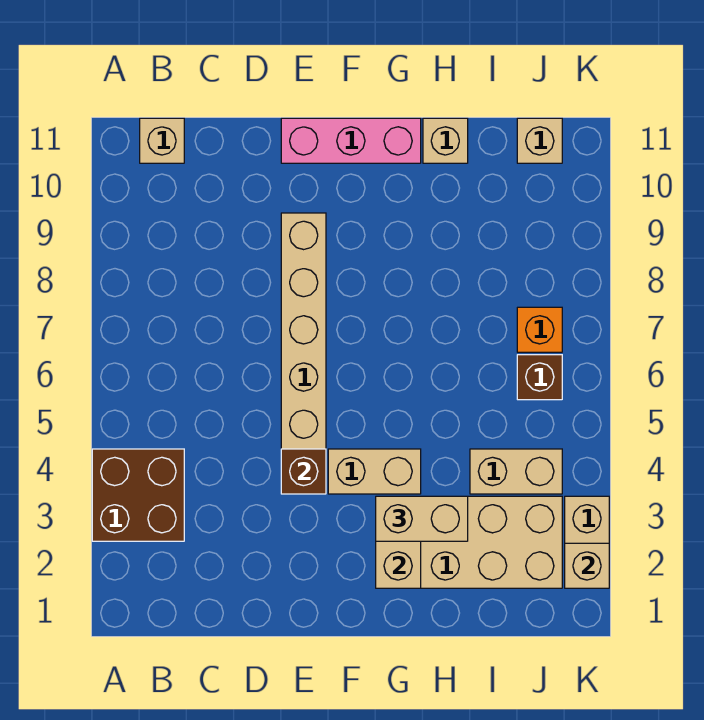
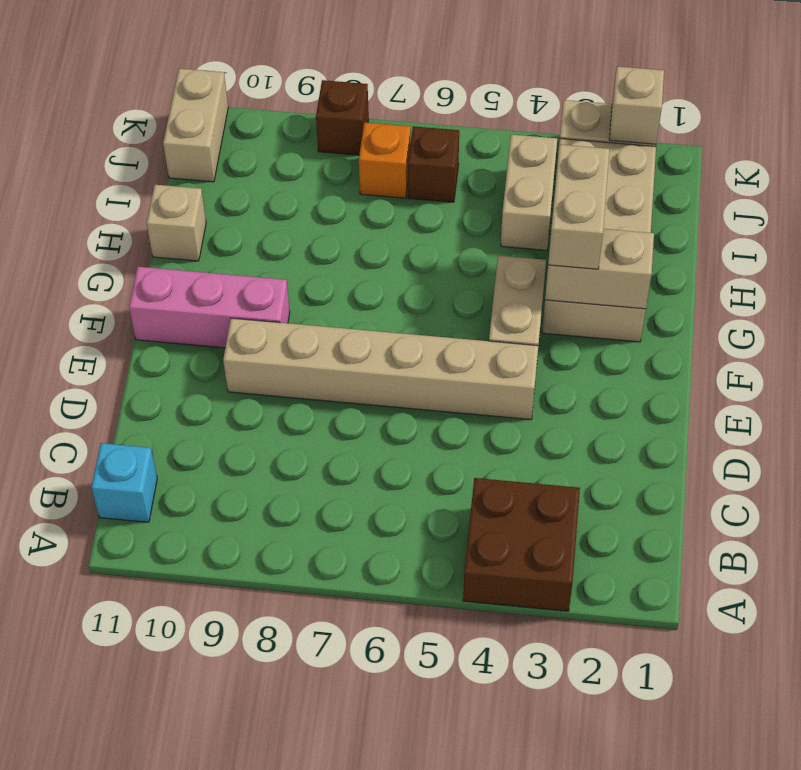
tan 1x1 brick [140,118,184,163] -> cyan 1x1 brick [91,443,157,522]
brown 1x1 brick [281,449,326,494] -> brown 1x1 brick moved to [316,80,369,155]
pink 1x3 brick [281,118,421,163] -> pink 1x3 brick turned to [129,267,290,348]
tan 1x1 brick [517,118,562,163] -> tan 1x2 brick [163,68,228,182]

